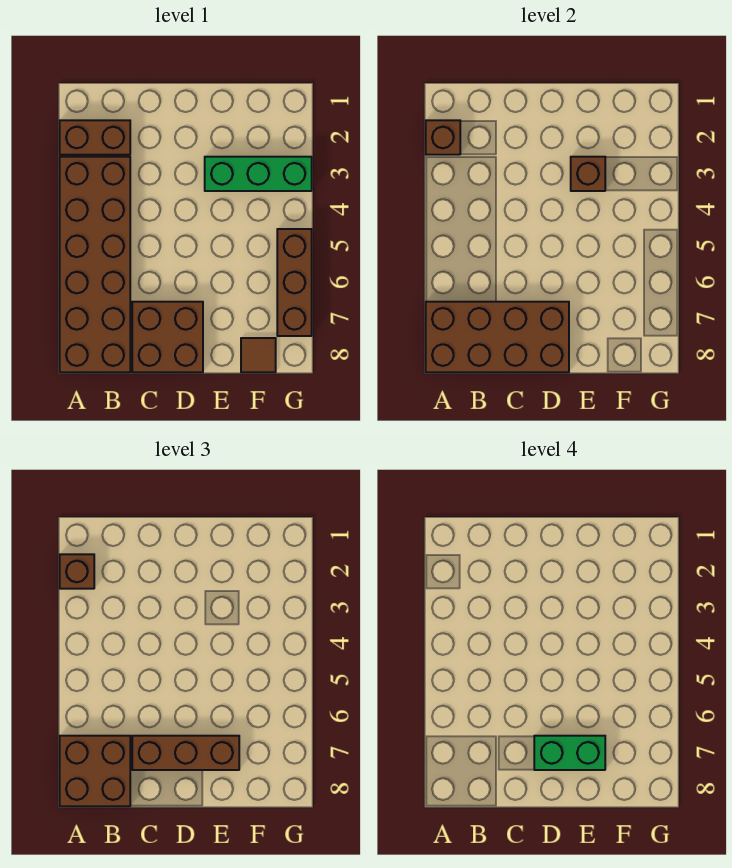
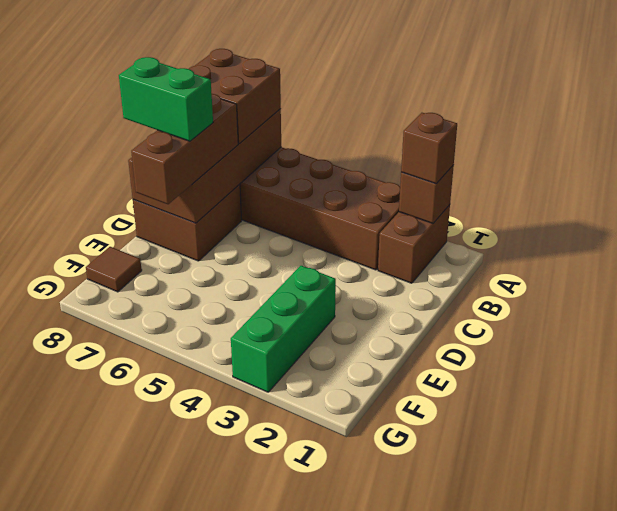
green 1x2 brick [534,736,605,770] -> green 1x2 brick turned to [119,57,213,141]
brown 1x1 brick [571,157,605,191] -> none
brown 1x3 brick [277,229,312,336] -> none

